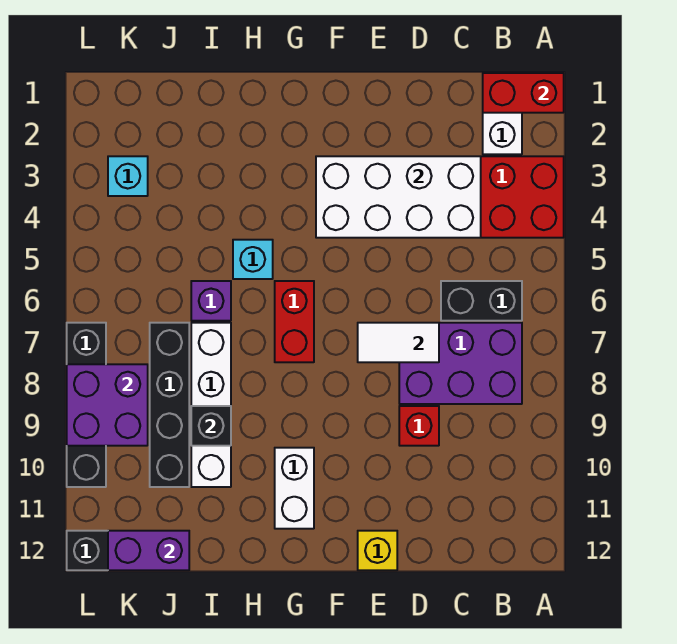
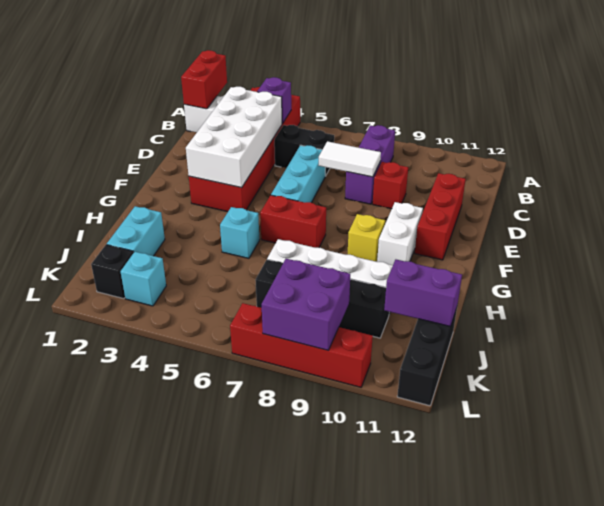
black 1x2 brick [441,281,522,321] -> black 1x2 brick turned to [274,125,334,176]
purple 2x3 brick [399,323,522,404] -> purple 1x3 brick [345,125,395,204]
none -> cyan 1x3 brick [271,145,326,203]
white 1x2 tile [358,323,439,362] -> white 1x2 tile turned to [319,141,381,177]
none -> red 1x3 brick [415,173,466,260]
yellow 1x1 brick [358,531,397,570] -> yellow 1x1 brick moved to [348,214,385,262]
white 1x2 brick [275,448,314,529] -> white 1x2 brick turned to [377,202,423,265]
none -> cyan 1x2 brick [107,206,165,256]
purple 1x1 brick [191,281,231,321] -> purple 1x1 brick moved to [257,77,291,124]
black 1x1 brick [191,406,231,446] -> black 1x1 brick moved to [91,245,134,299]
purple 1x2 brick [108,531,189,570] -> purple 1x2 brick turned to [384,260,462,327]
black 1x4 brick [67,323,106,487] -> red 1x4 brick [230,303,373,387]

